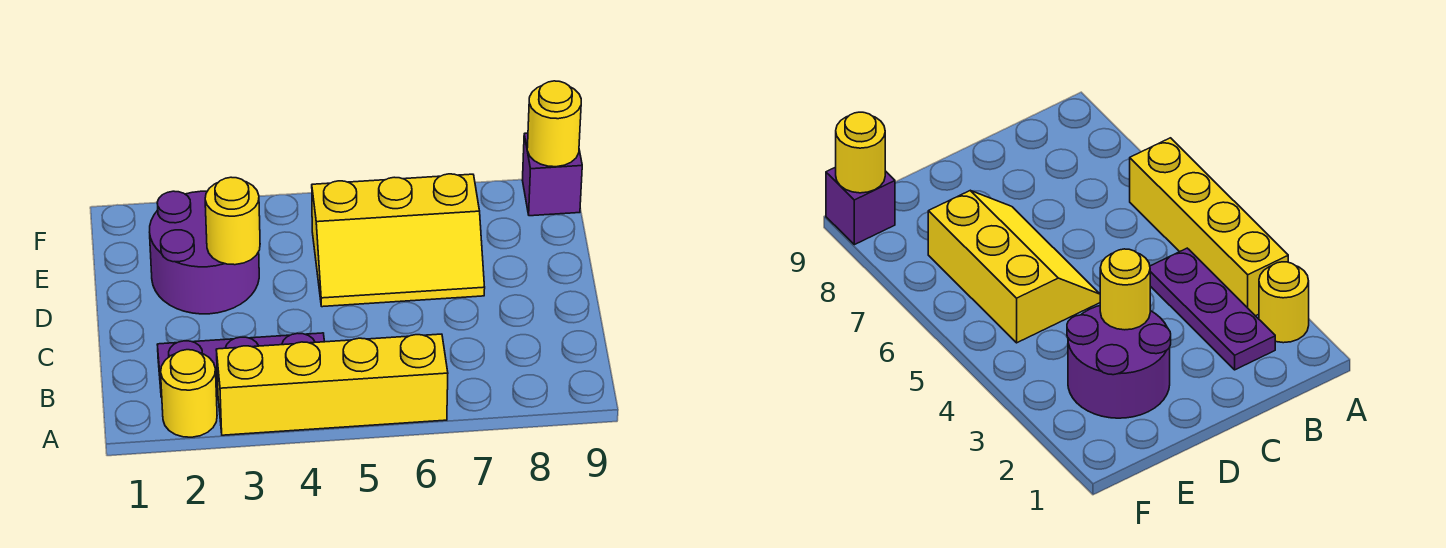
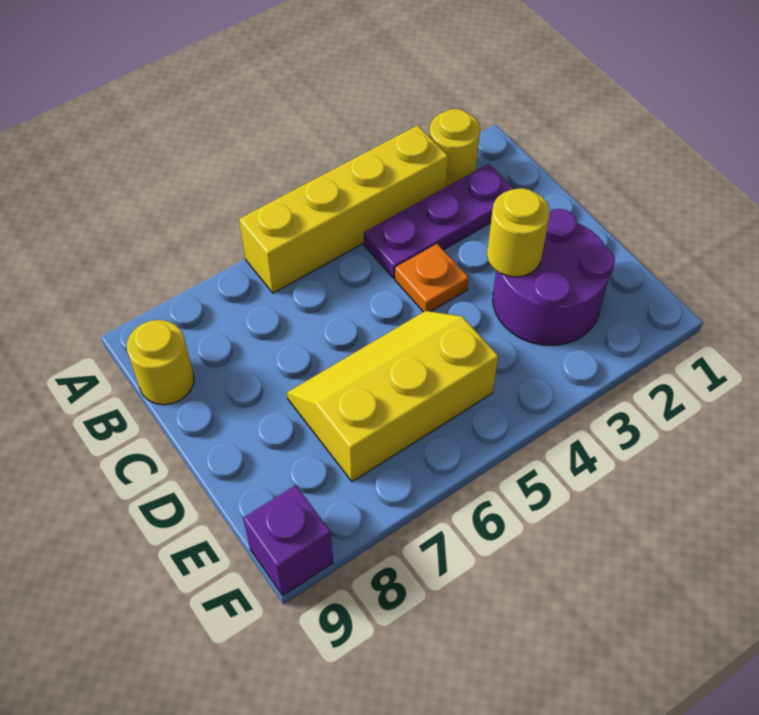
none -> orange 1x1 plate [395,244,469,312]
yellow 1x1 round brick [527,81,581,167] -> yellow 1x1 round brick moved to [127,320,194,405]

